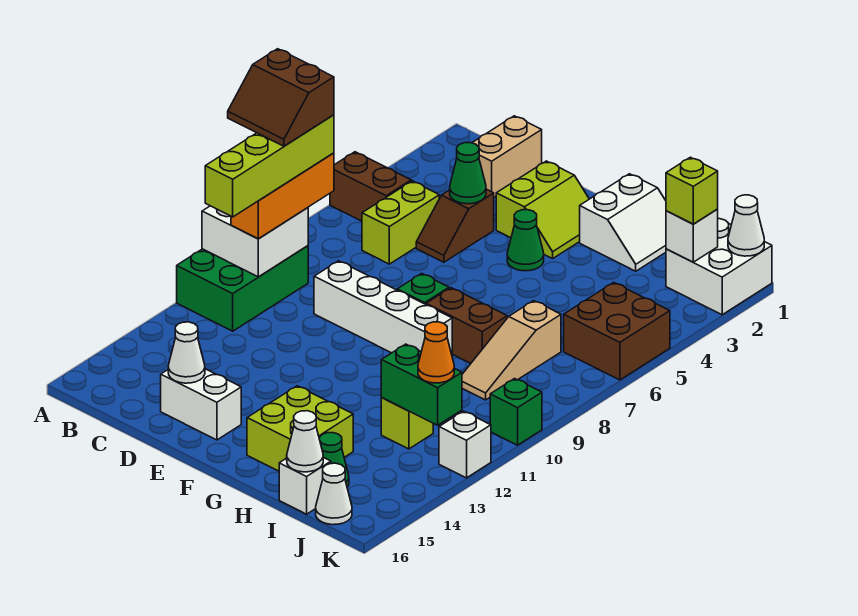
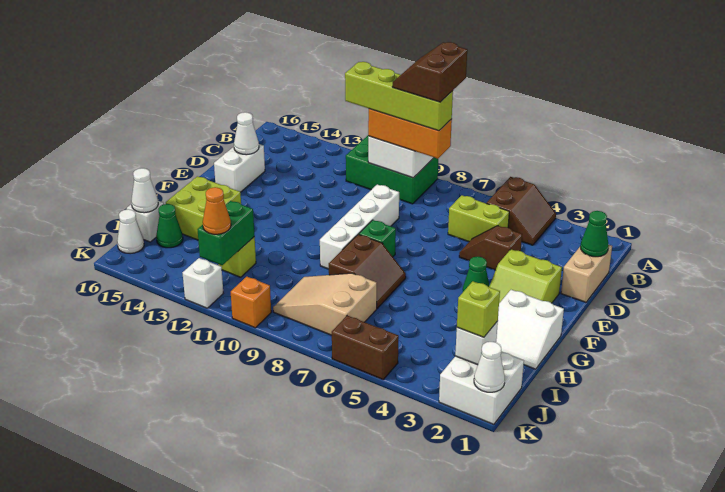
tan 1x2 brick [472,116,542,197] -> tan 1x2 brick turned to [561,245,612,302]
green 1x1 cone [450,143,486,204] -> green 1x1 cone moved to [581,211,609,257]
tan 1x3 slope [462,301,561,400] -> tan 2x3 slope [273,273,377,335]
brown 2x2 brick [564,282,670,380] -> brown 1x2 brick [332,316,399,379]
green 1x1 brick [490,379,542,445] -> orange 1x1 brick [231,277,271,328]

